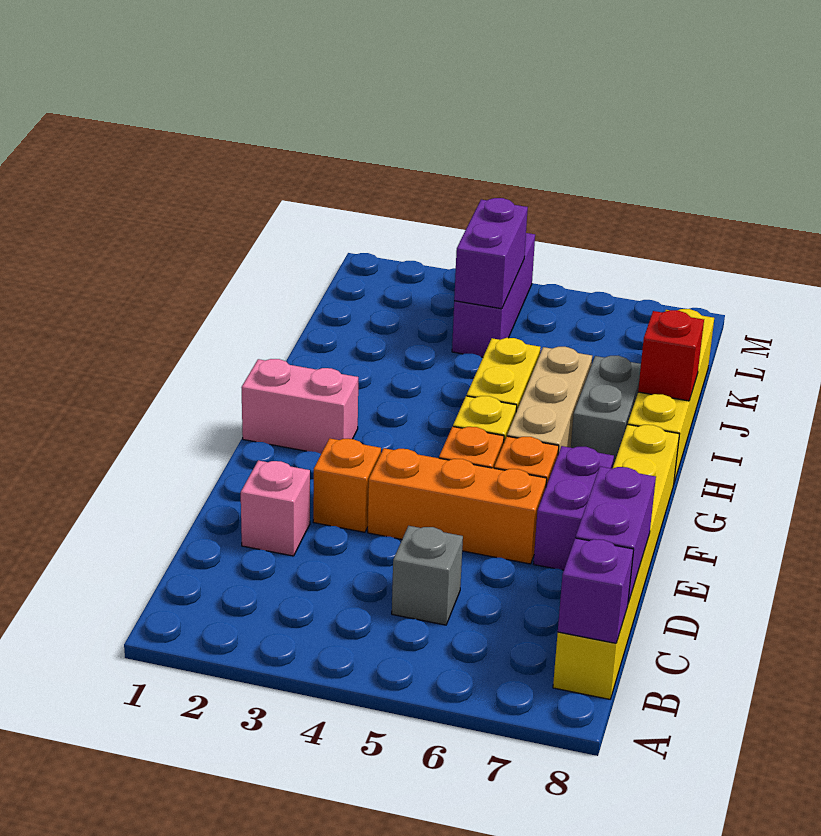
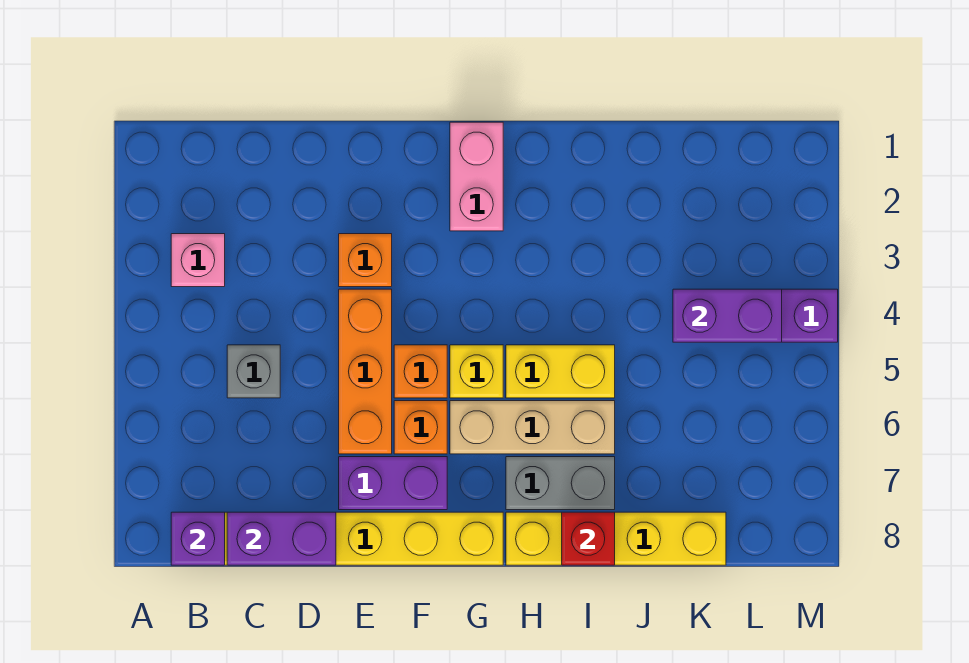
pink 1x1 brick [241,460,310,556] -> pink 1x1 brick moved to [171,234,225,287]

